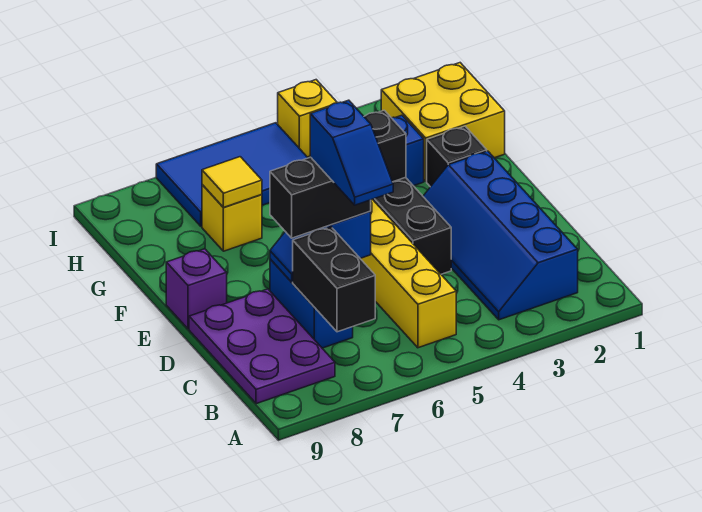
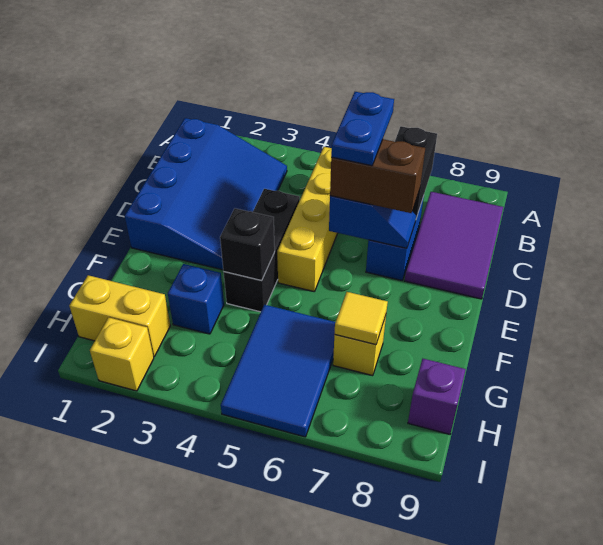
blue 2x4 slope [423,151,578,320] -> blue 3x4 slope [125,118,287,270]
purple 2x3 plate [189,289,335,404] -> purple 2x3 tile [405,192,503,299]
blue 1x2 slope [310,100,393,205] -> blue 1x2 plate [331,92,394,166]
black 1x2 brick [270,157,371,238] -> brown 1x2 brick [330,139,425,213]
purple 1x1 brick [166,249,227,329] -> purple 1x1 brick moved to [408,359,466,434]
black 1x1 brick [427,126,487,187] -> none
yellow 2x2 brick [381,63,505,181] -> yellow 1x2 brick [69,275,170,357]
blue 2x3 tile [156,123,308,226] -> blue 2x3 tile turned to [221,305,335,437]
yellow 1x1 brick [278,80,337,157] -> yellow 1x1 brick moved to [90,317,154,391]

